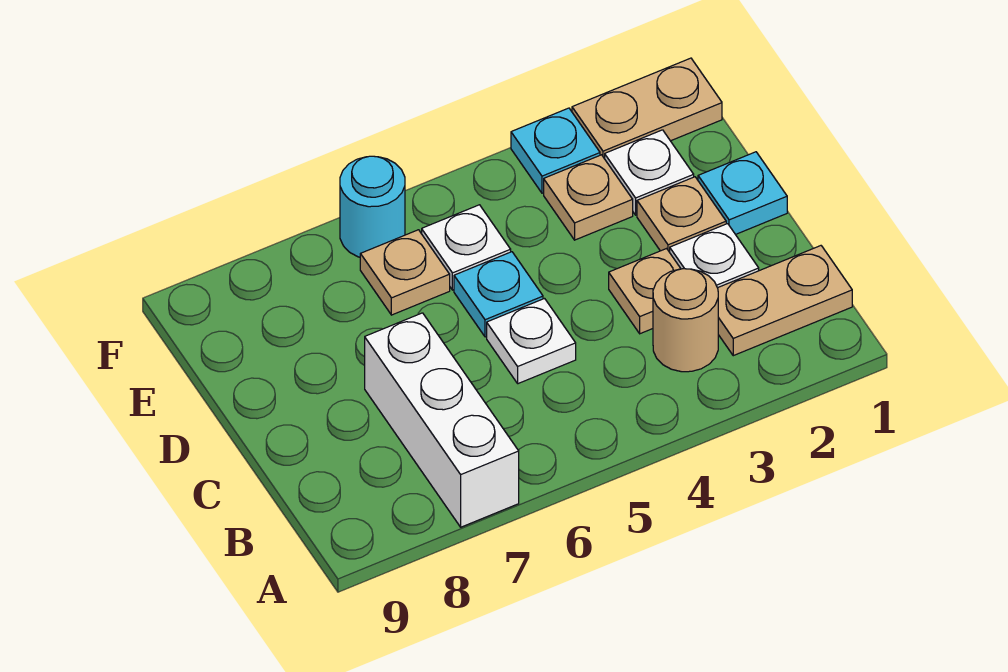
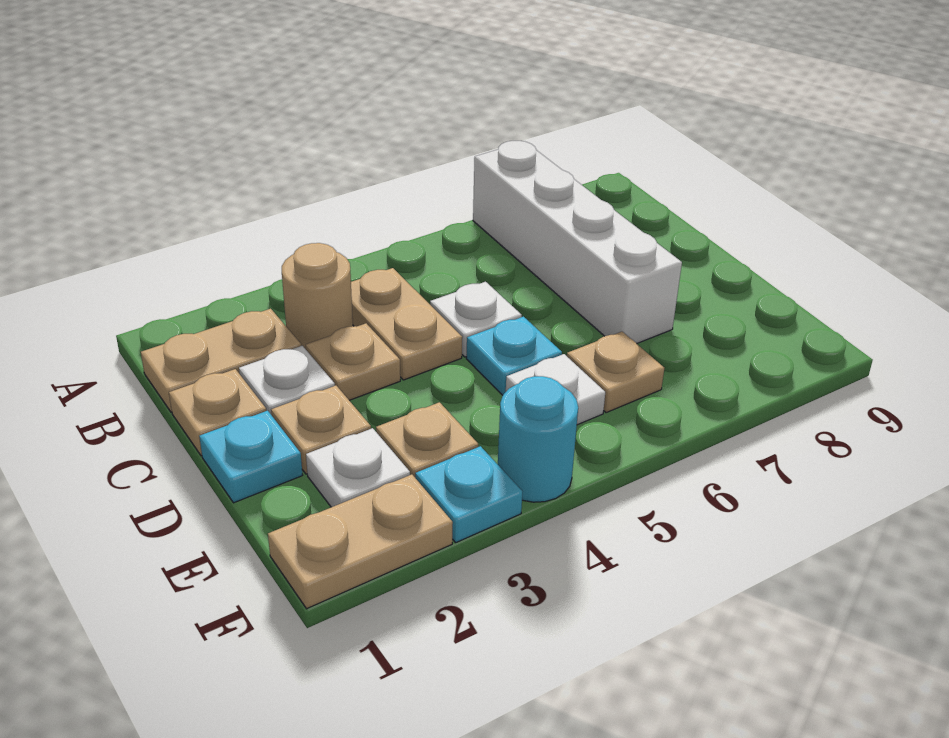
white 1x3 brick [365,313,519,527] -> white 1x4 brick [473,141,682,343]
none -> tan 1x2 plate [351,268,462,380]
none -> tan 1x1 plate [169,369,266,456]
cyan 1x1 round brick [340,156,405,257] -> cyan 1x1 round brick moved to [498,376,578,502]

